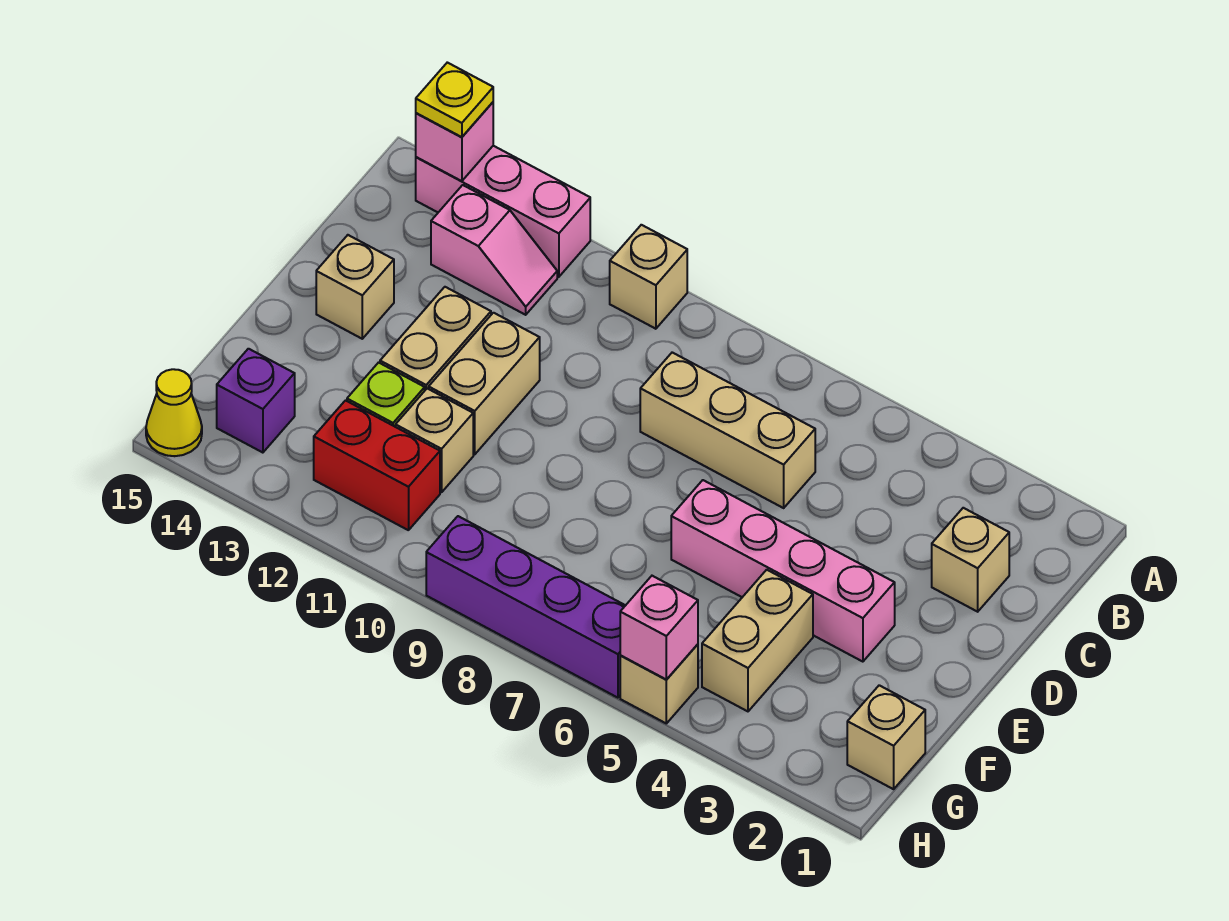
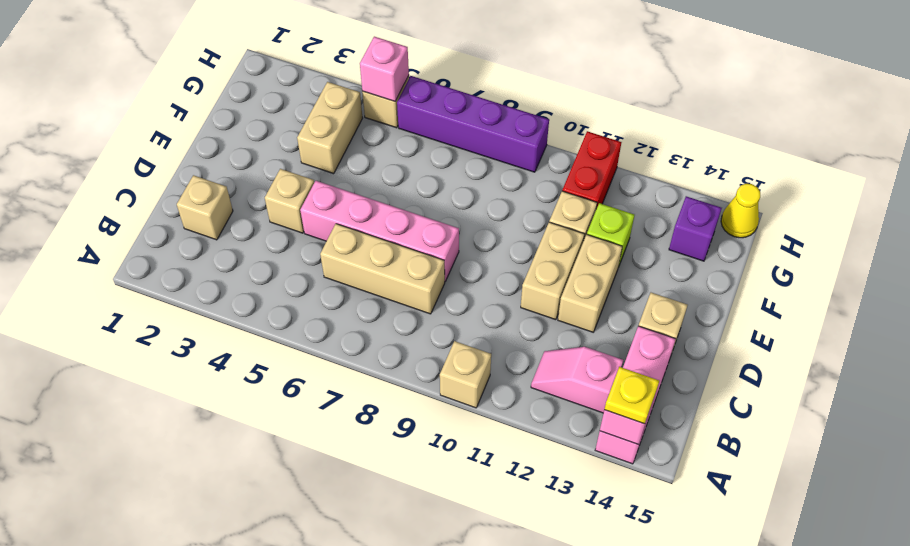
pink 1x3 brick [416,146,590,277] -> pink 1x3 brick turned to [595,326,676,464]
pink 1x4 brick [671,480,895,662] -> pink 1x4 brick moved to [300,181,459,281]
tan 1x1 brick [847,685,925,789] -> tan 1x1 brick moved to [265,169,314,233]
red 1x2 brick [314,401,440,530] -> red 1x2 brick turned to [562,131,621,209]

